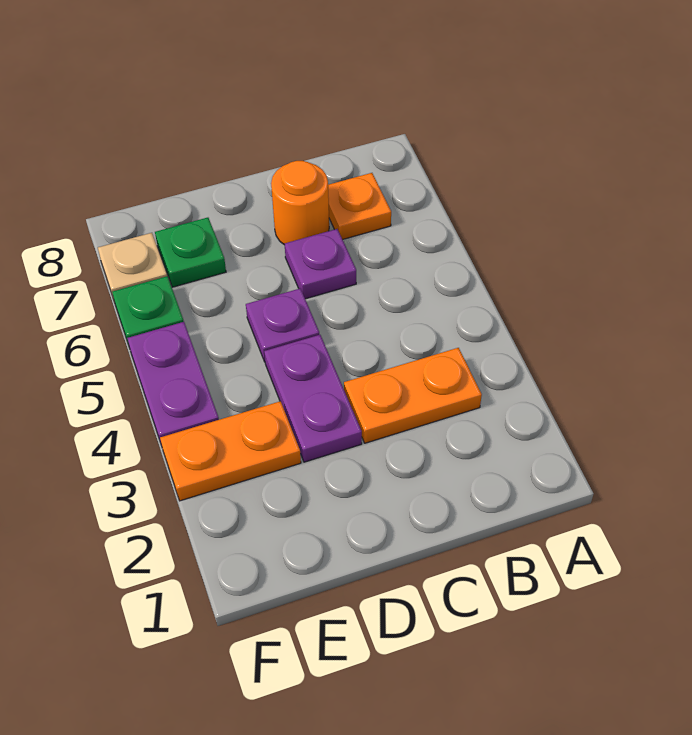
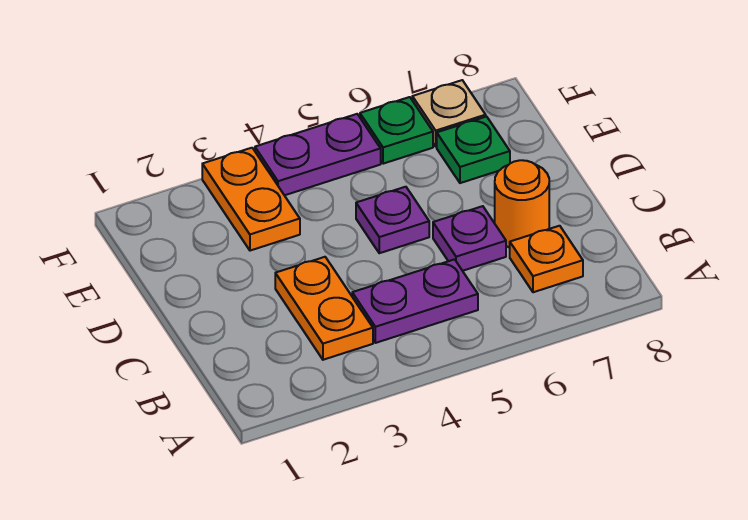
purple 1x2 plate [264,335,362,462] -> purple 1x2 plate moved to [352,259,478,343]

